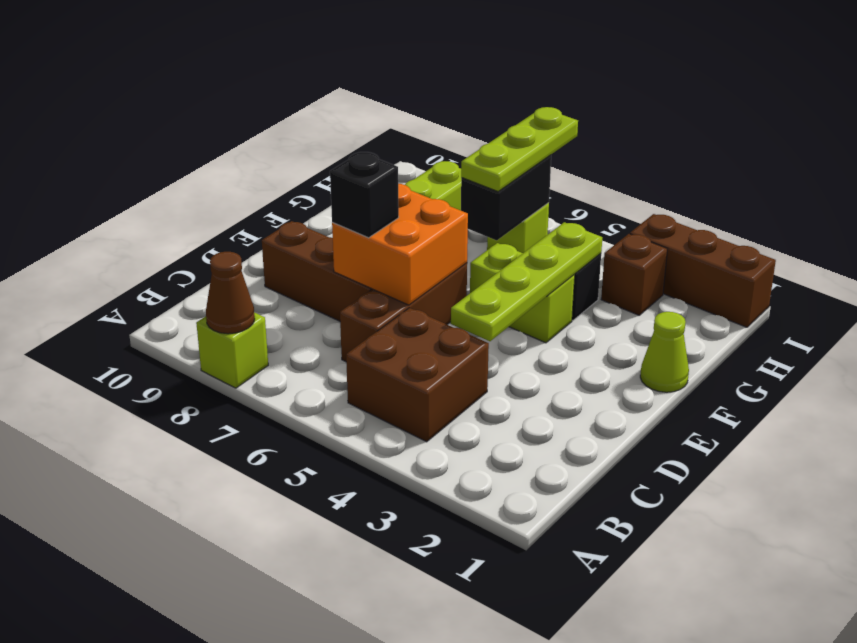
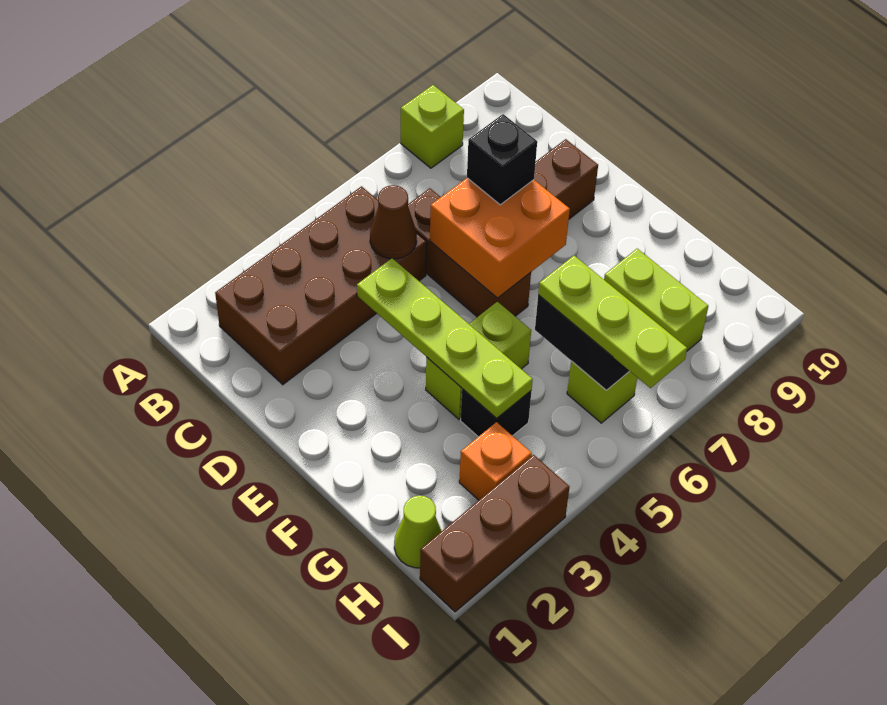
brown 1x1 cone [206,252,255,334] -> brown 1x1 cone moved to [370,185,417,259]
brown 2x2 brick [346,308,489,442] -> brown 2x4 brick [215,186,427,385]
lime 1x1 cone [640,312,689,392] -> lime 1x1 cone moved to [394,496,441,568]
brown 1x1 brick [601,234,667,315] -> orange 1x1 brick [459,422,532,500]

